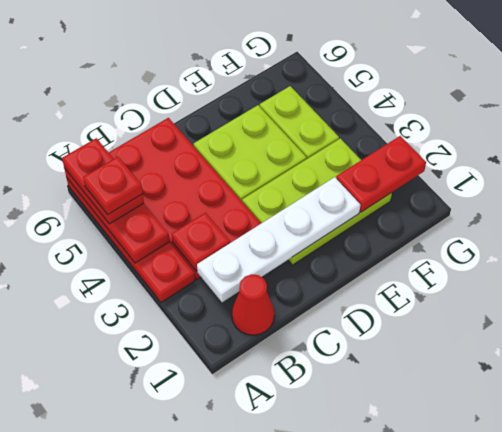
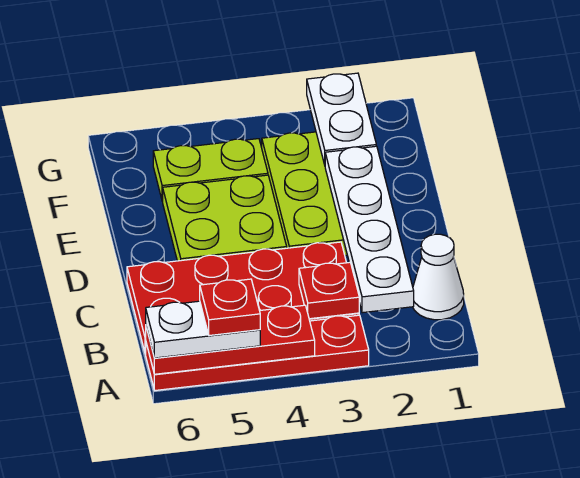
red 1x2 plate [62,138,144,224] -> white 1x2 plate [146,301,260,358]
red 1x1 cone [232,274,274,335] -> white 1x1 cone [413,234,464,320]
red 1x2 plate [336,136,426,212] -> white 1x2 plate [307,73,376,165]

